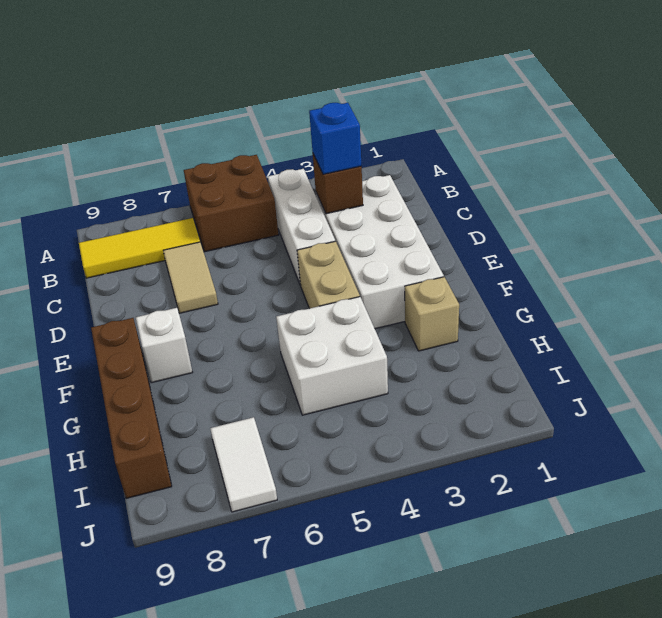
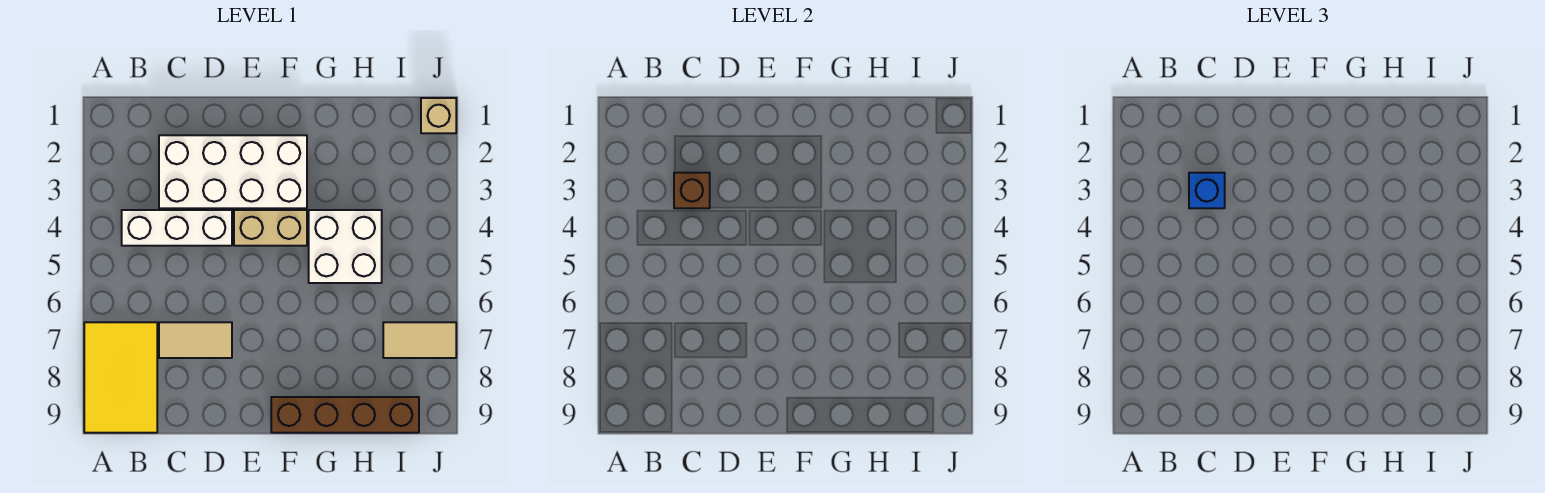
brown 2x2 brick [184,155,279,252] -> none
yellow 1x3 tile [79,218,200,278] -> yellow 2x3 tile [84,322,157,433]
white 1x1 brick [136,308,193,383] -> none
tan 1x1 brick [405,277,459,351] -> tan 1x1 brick moved to [421,98,456,133]
white 1x2 tile [210,417,277,512] -> tan 1x2 tile [383,322,456,358]

